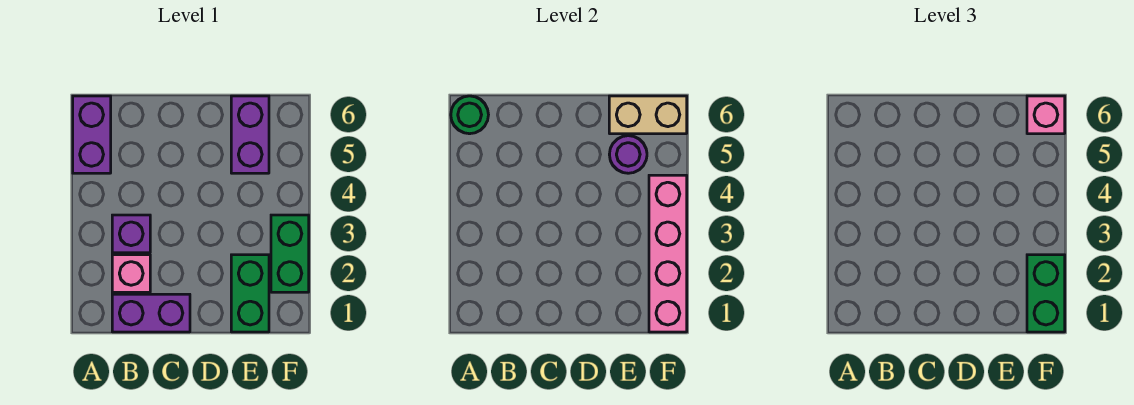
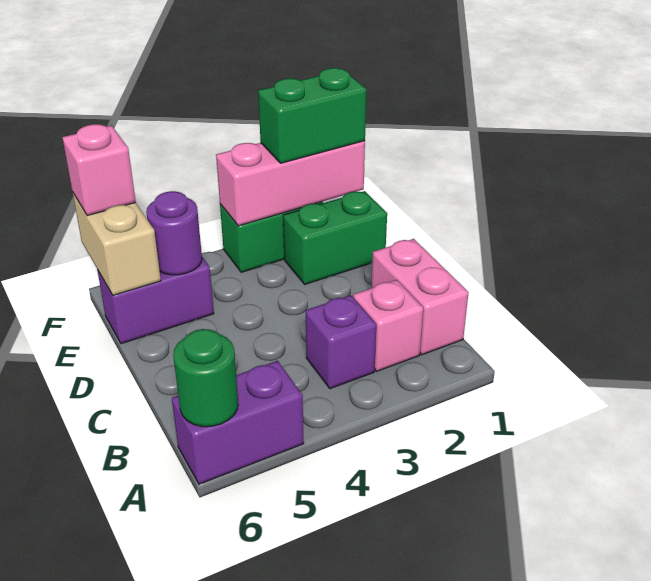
purple 1x2 brick [112,294,190,332] -> pink 1x2 brick [372,239,469,355]
pink 1x4 brick [649,175,687,332] -> pink 1x3 brick [216,141,365,226]

